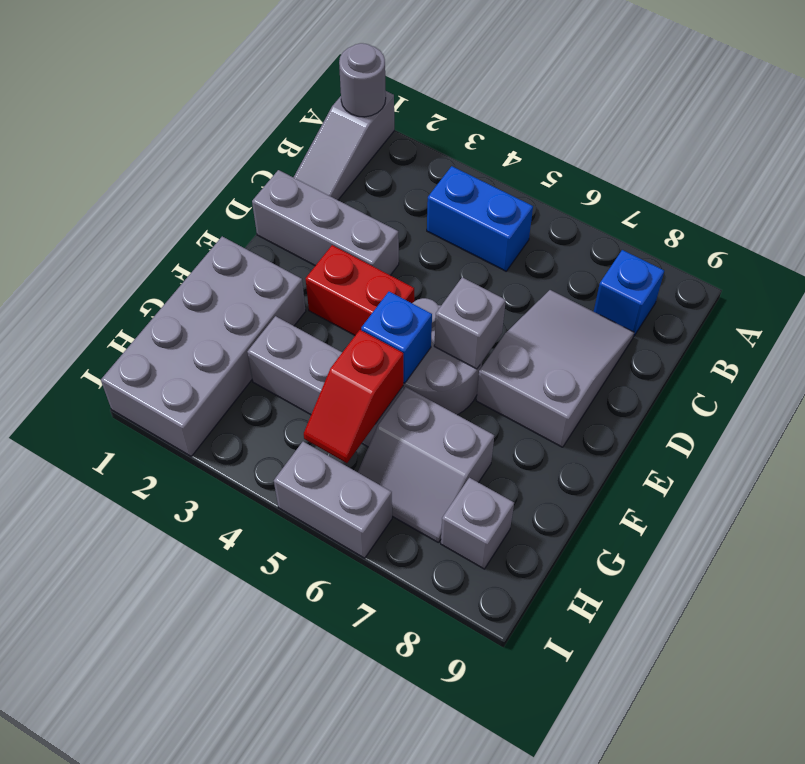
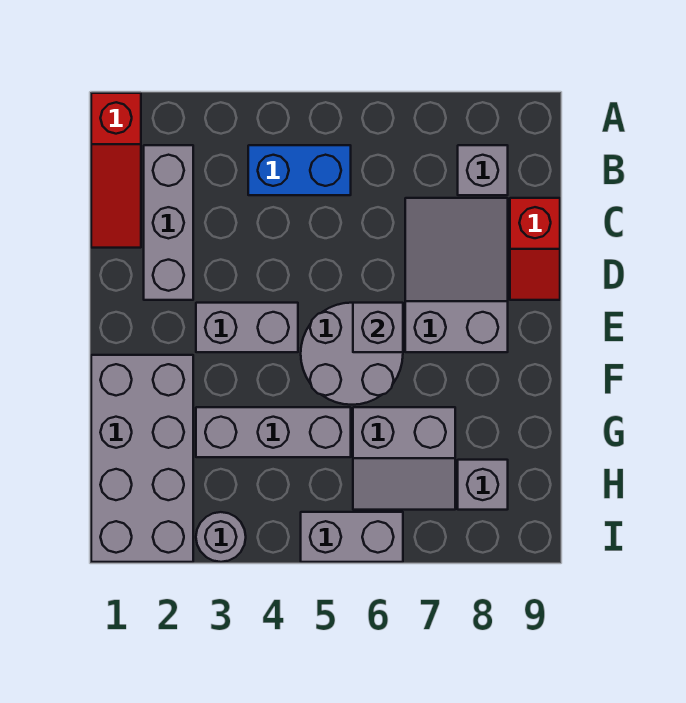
grey 1x3 slope [294,91,394,200] -> red 1x3 slope [91,93,141,248]
grey 1x1 round brick [339,43,386,117] -> grey 1x1 round brick moved to [196,512,246,562]
blue 1x1 brick [594,250,664,336] -> grey 1x1 brick [458,145,508,195]
grey 1x3 brick [252,170,399,275] -> grey 1x3 brick turned to [144,145,193,300]
red 1x2 brick [306,245,414,335] -> grey 1x2 brick [196,303,298,352]
blue 1x1 brick [361,292,432,383] -> none
red 1x2 slope [304,330,403,463] -> red 1x2 slope moved to [510,198,560,300]

